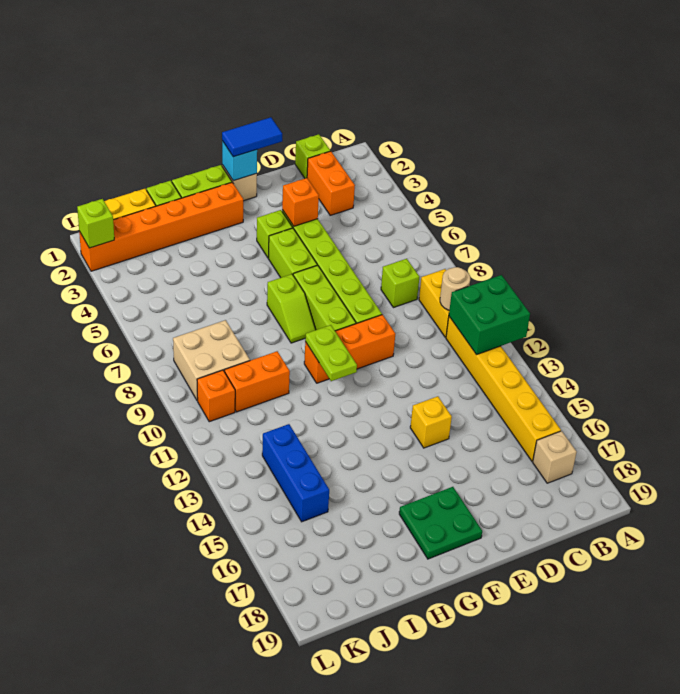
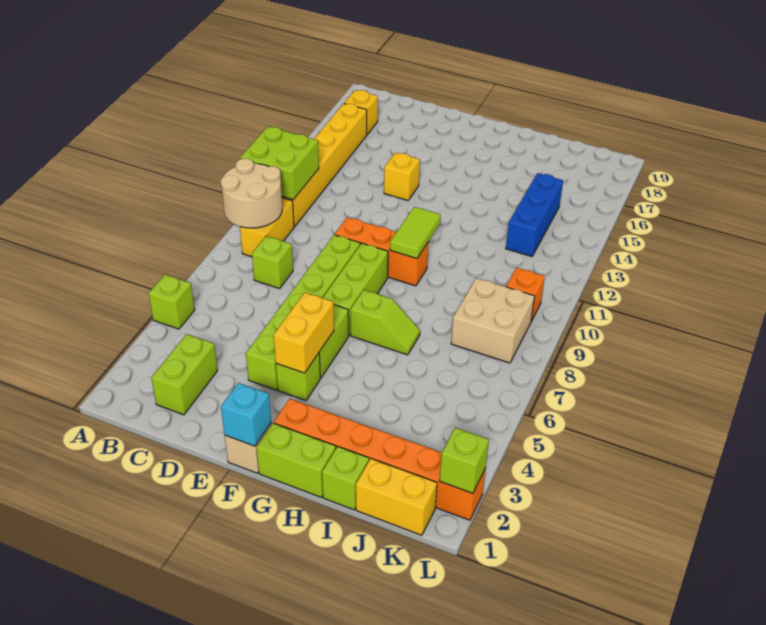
green 2x2 brick [449,275,530,355] -> lime 2x2 brick [240,127,319,200]
tan 1x1 round brick [440,267,470,310] -> tan 2x2 round brick [220,159,282,228]
tan 1x1 brick [533,431,577,483] -> yellow 1x1 brick [344,90,378,135]
lime 1x1 brick [295,134,330,178] -> lime 1x1 brick moved to [149,275,195,329]
orange 1x2 brick [307,151,355,215] -> lime 1x2 brick [151,334,218,415]
blue 1x2 tile [222,117,282,157] -> none
orange 1x1 brick [282,178,319,226] -> none
none -> yellow 1x2 brick [274,292,334,373]
green 2x2 plate [399,487,482,559] -> none
lime 1x2 slope [267,274,316,343] -> lime 1x2 slope turned to [350,290,420,355]
lime 1x2 plate [305,325,357,381] -> lime 1x2 tile [390,207,441,259]
orange 1x2 brick [225,351,290,412] -> none

